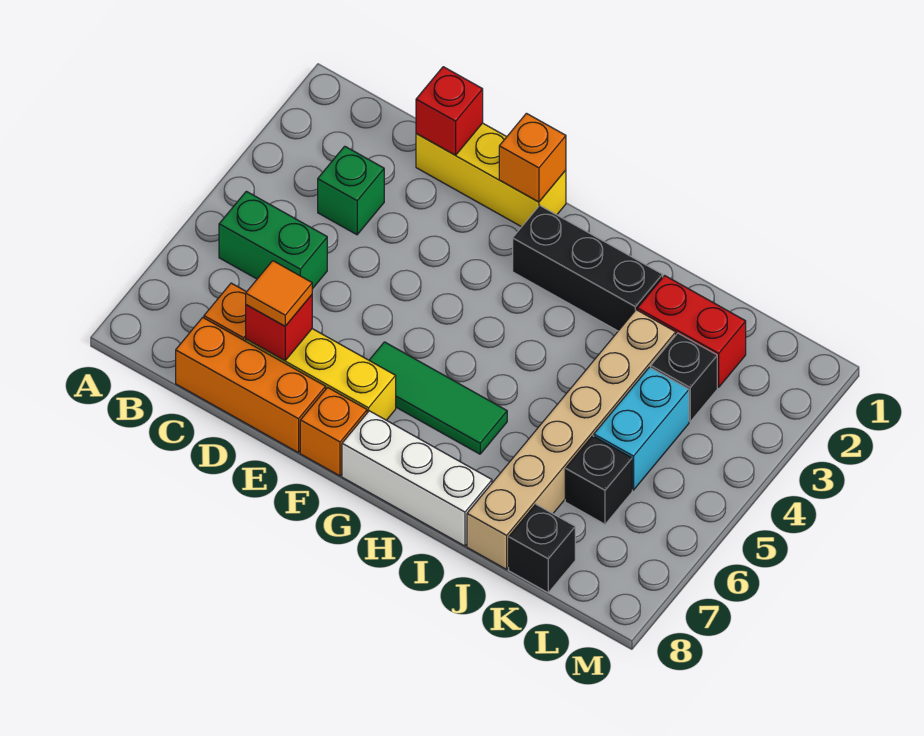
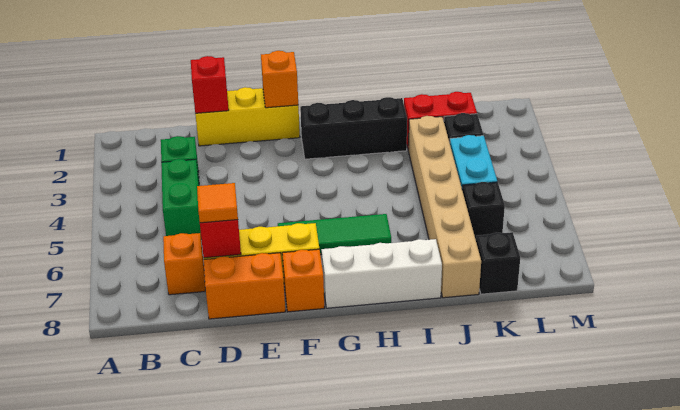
green 1x2 brick [219,191,327,289] -> green 1x2 brick turned to [161,159,201,236]
orange 1x3 brick [176,317,326,453] -> orange 1x2 brick [204,253,285,319]

